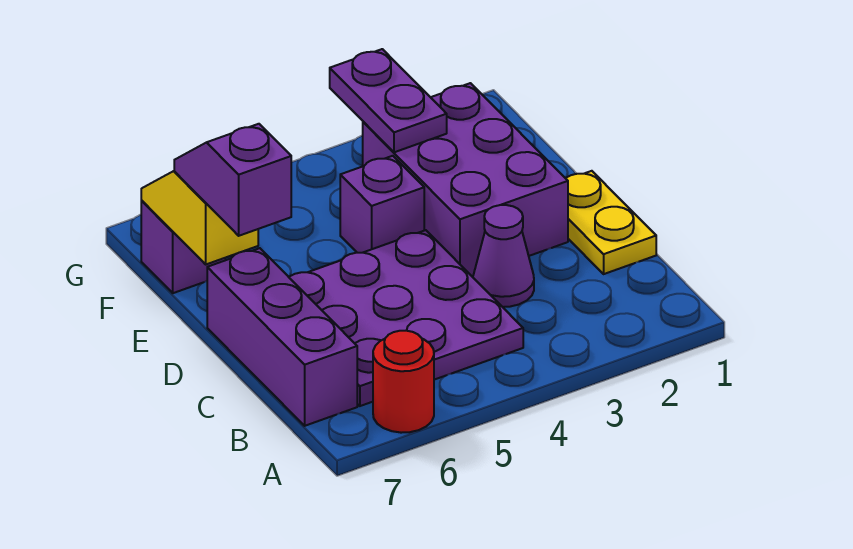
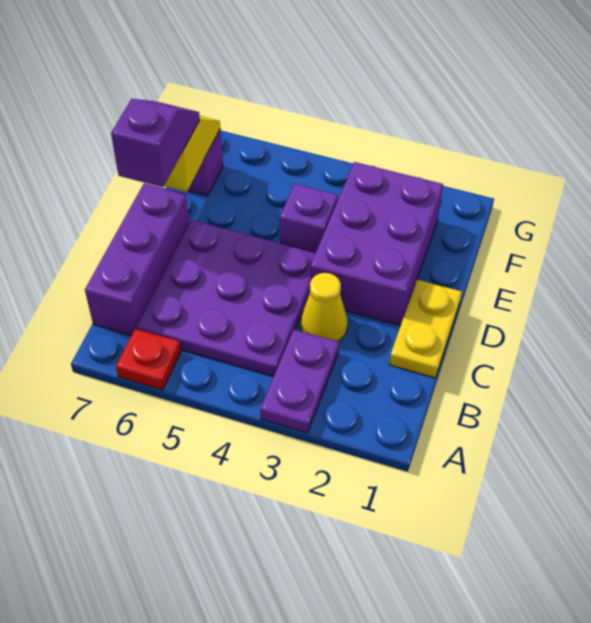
red 1x1 round brick [373,331,434,433] -> red 1x1 plate [116,328,181,390]
purple 1x1 cone [473,205,534,307] -> yellow 1x1 cone [301,273,348,342]
purple 1x2 plate [330,49,447,152] -> purple 1x2 plate moved to [260,330,339,433]

